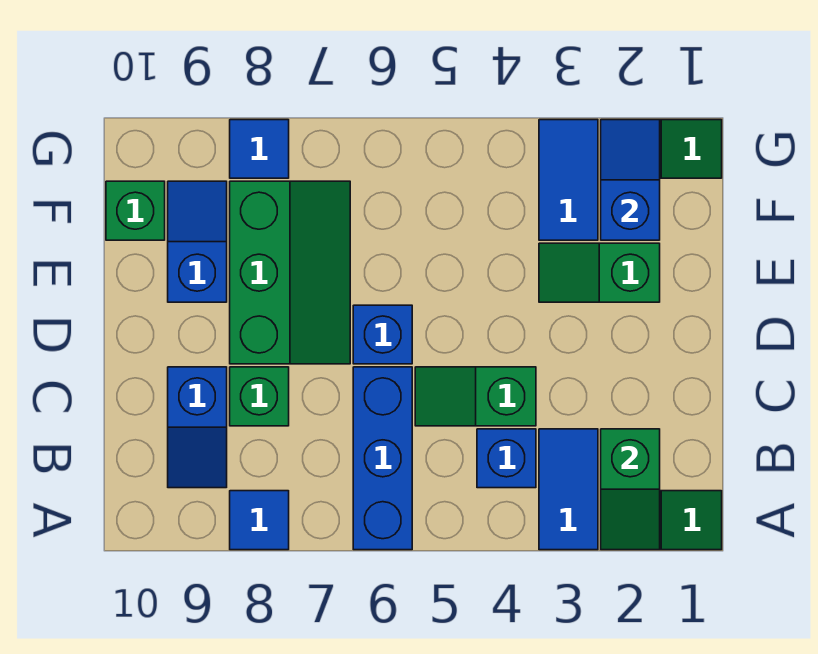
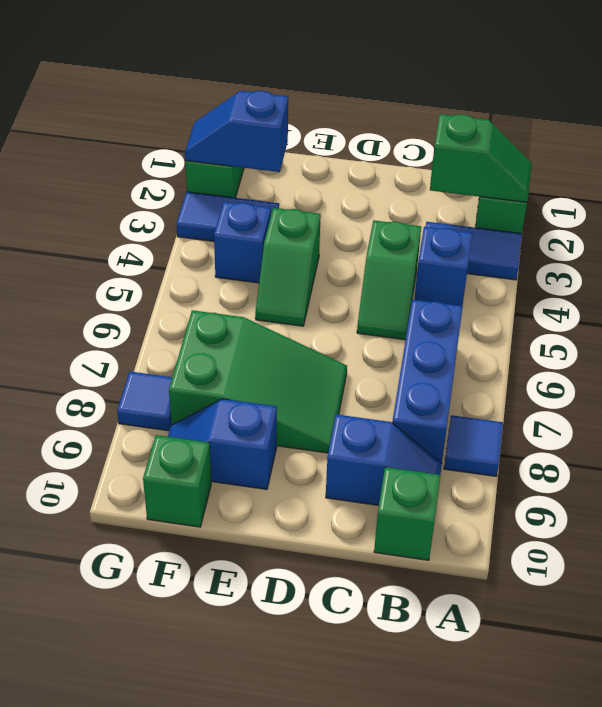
blue 1x3 brick [353,367,412,550] -> blue 1x3 brick turned to [392,300,463,463]
green 1x1 brick [230,367,289,426] -> green 1x1 brick moved to [374,467,441,560]
blue 1x1 brick [353,305,412,364] -> blue 1x1 brick moved to [214,202,271,283]
green 2x3 slope [230,181,350,364] -> green 2x3 slope turned to [169,310,347,453]
green 1x2 slope [539,243,660,302] -> green 1x2 slope moved to [255,208,321,326]

